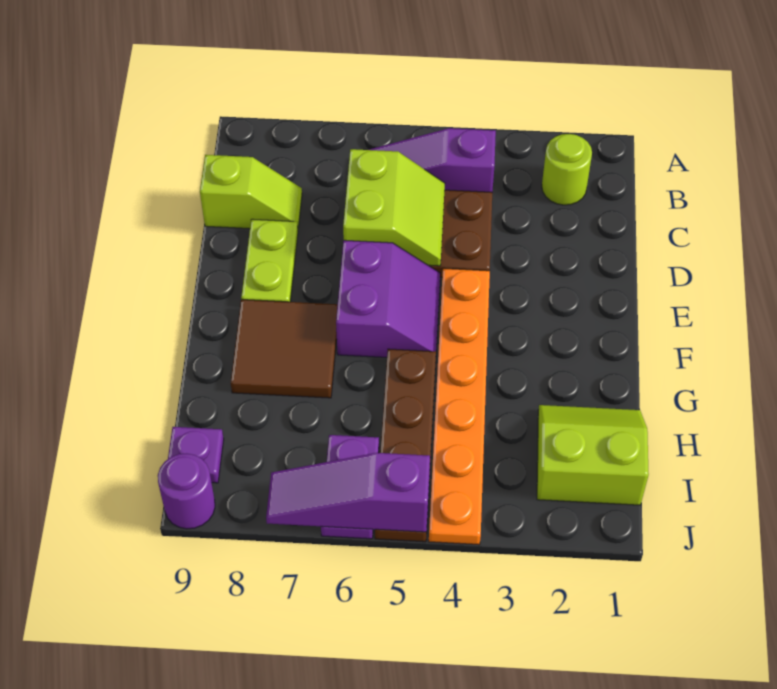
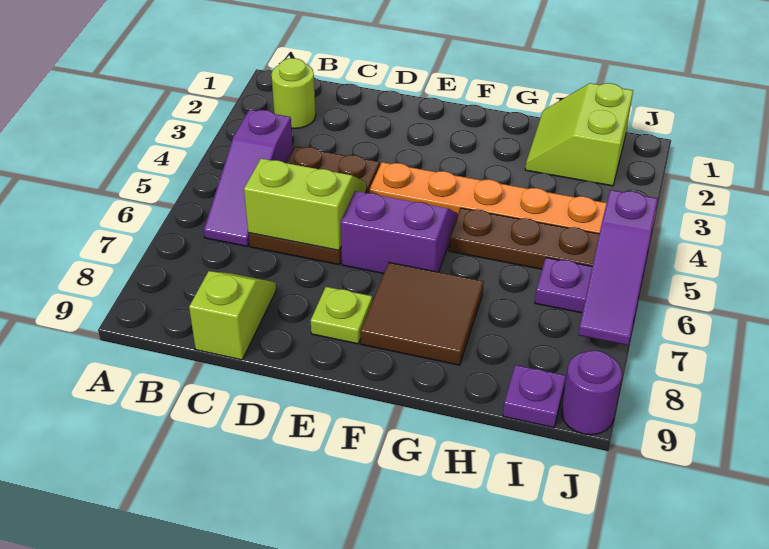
lime 1x2 plate [241,219,298,302] -> lime 1x1 plate [311,287,372,344]

